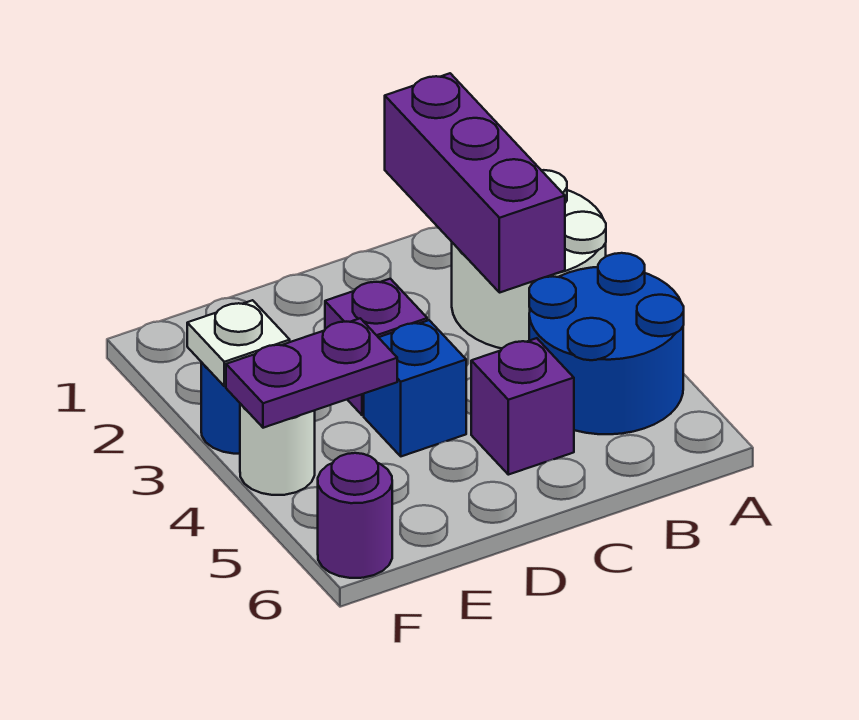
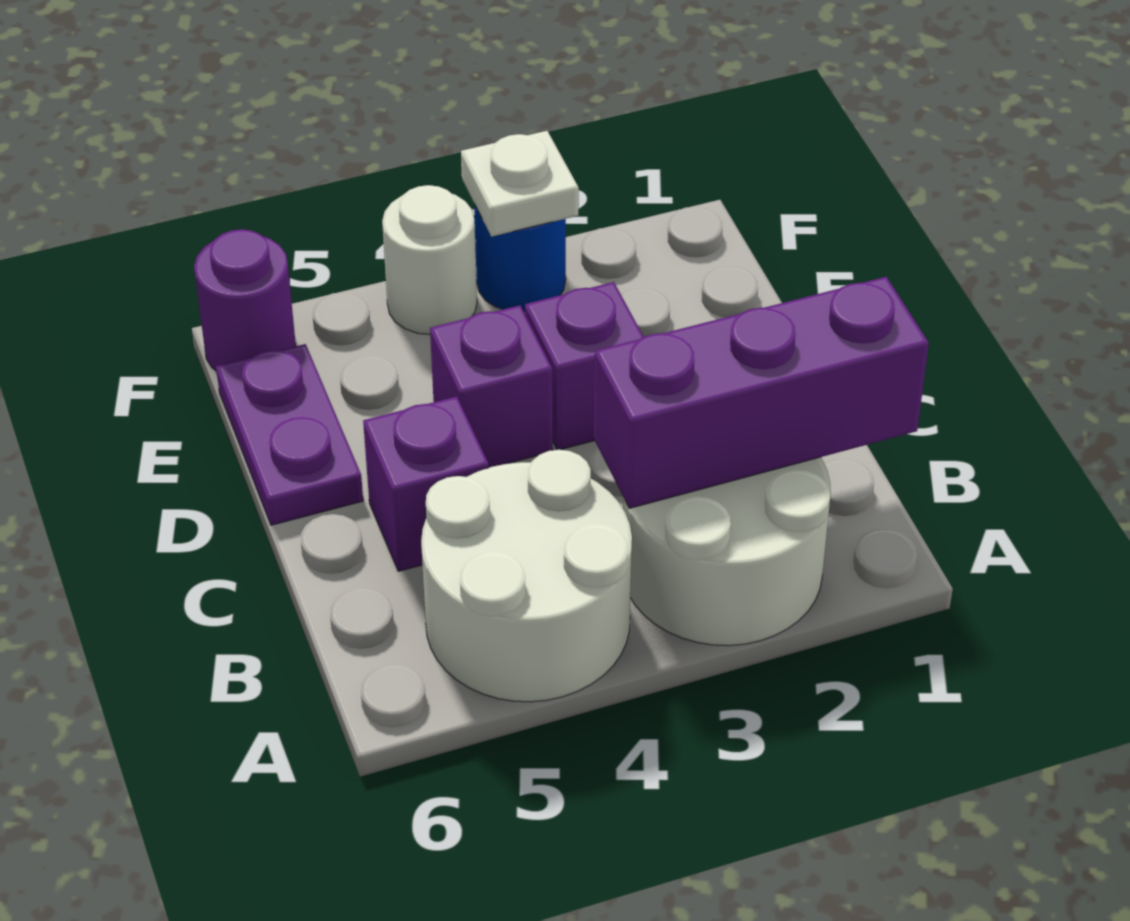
blue 2x2 round brick [529,253,684,434] -> white 2x2 round brick [421,450,632,702]
blue 1x1 brick [364,320,466,456] -> purple 1x1 brick [430,305,553,468]
purple 1x2 plate [226,318,397,428] -> purple 1x2 plate moved to [216,344,363,525]

